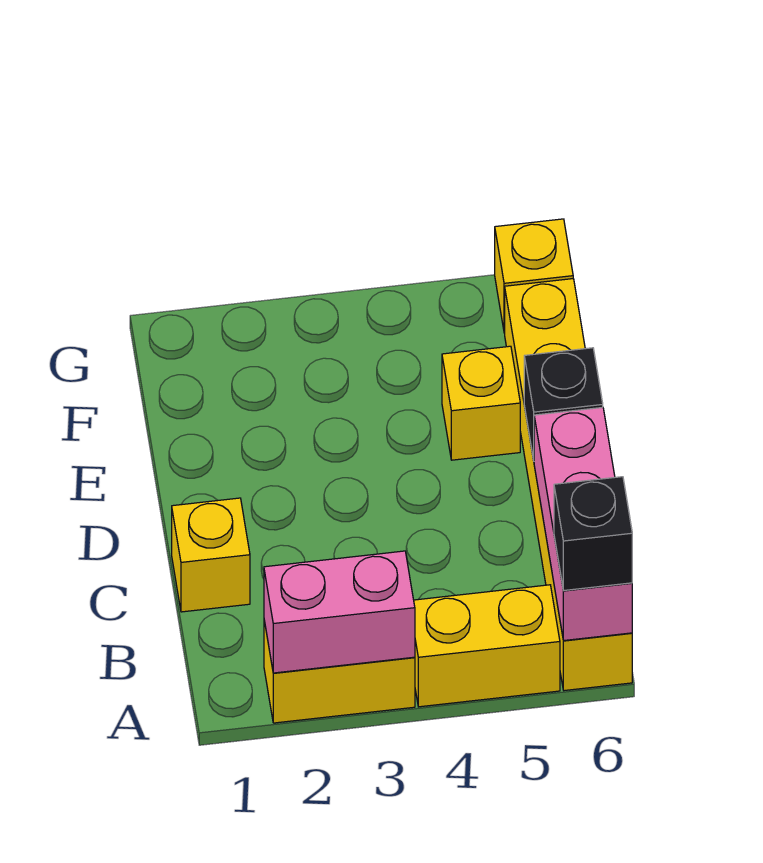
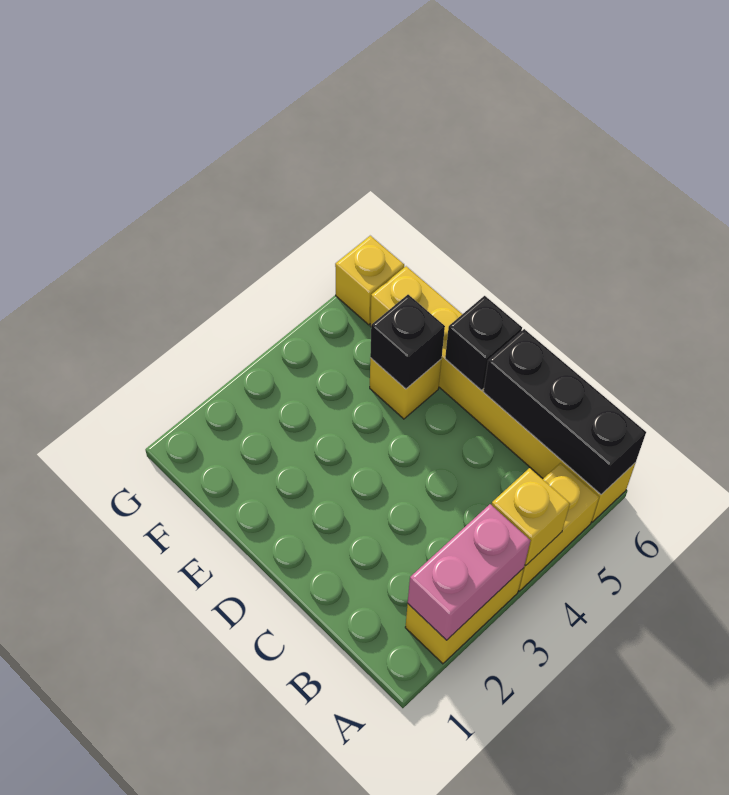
pink 1x3 brick [534,407,632,641] -> black 1x3 brick [483,329,646,494]
black 1x1 brick [554,477,632,591] -> black 1x1 brick moved to [370,295,445,389]
yellow 1x1 brick [172,498,250,612] -> yellow 1x1 brick moved to [492,468,570,566]

